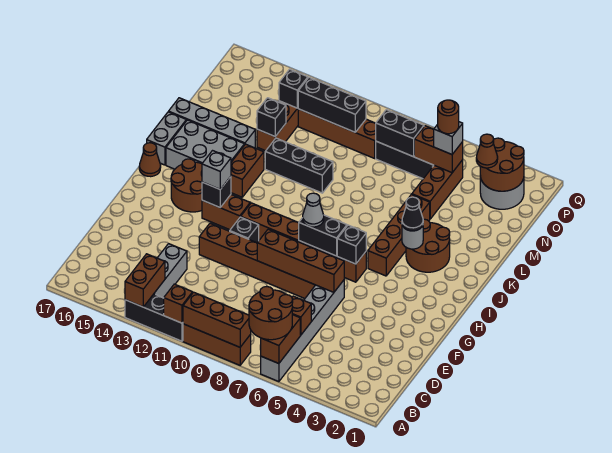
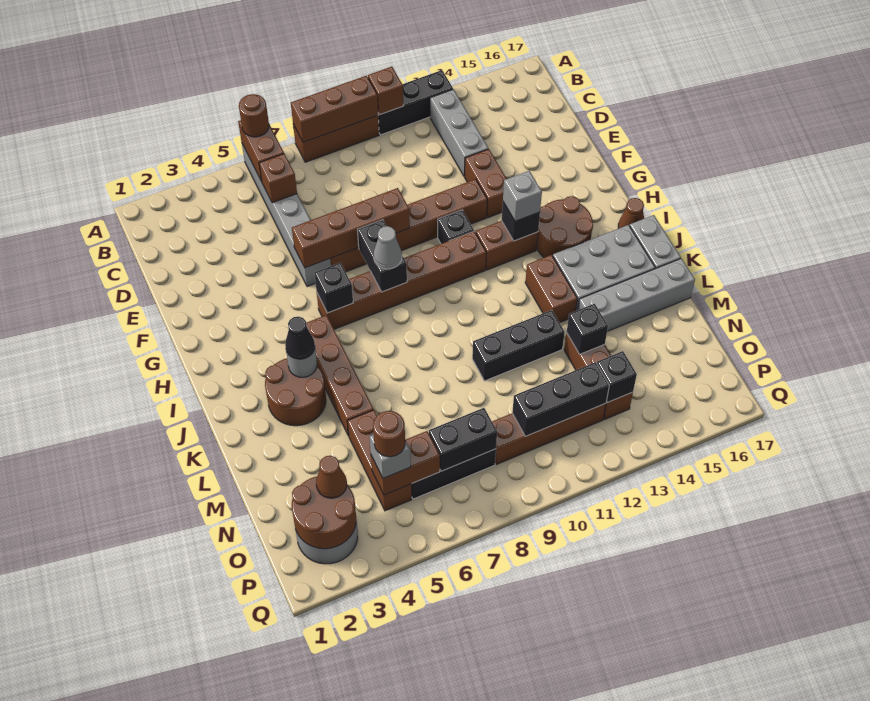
brown 2x2 round brick [249,287,293,340] -> brown 1x1 round brick [239,94,269,137]
brown 1x2 brick [125,254,165,307] -> brown 1x2 brick moved to [465,149,507,217]
black 1x2 brick [299,215,347,256] -> black 1x2 brick turned to [357,220,407,292]

